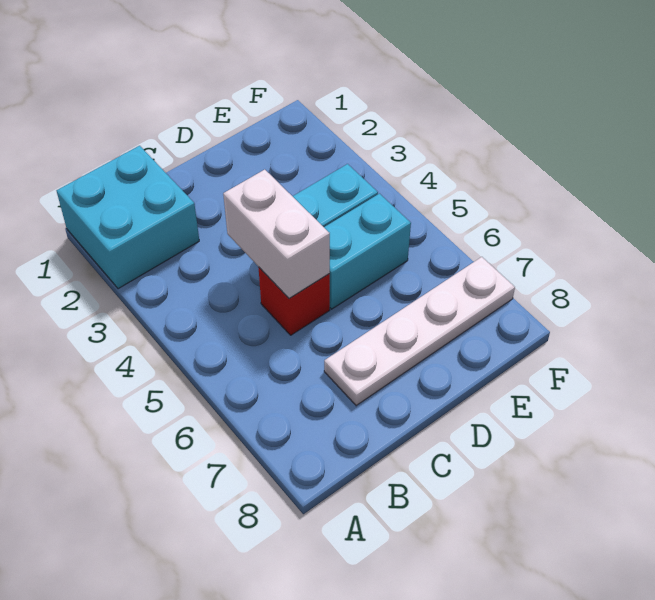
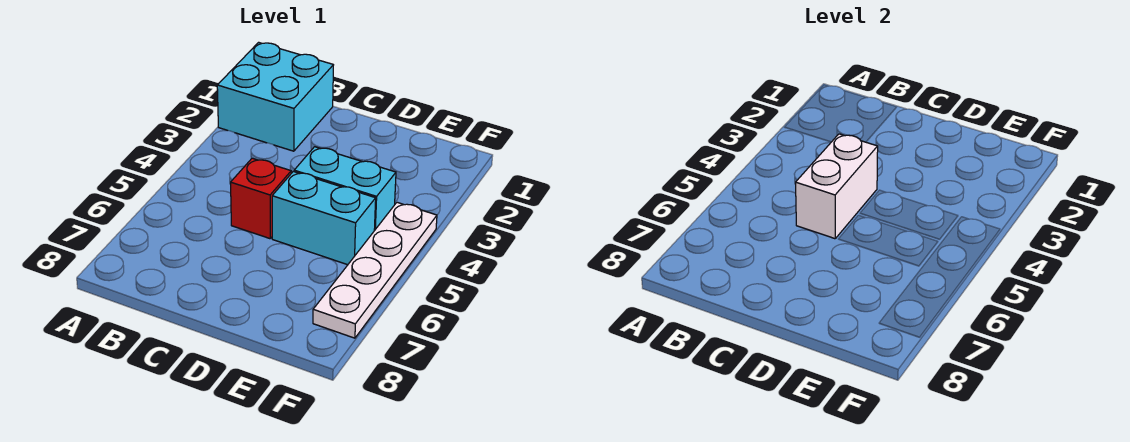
white 1x4 plate [324,257,515,406] -> white 1x4 plate turned to [313,202,437,338]

